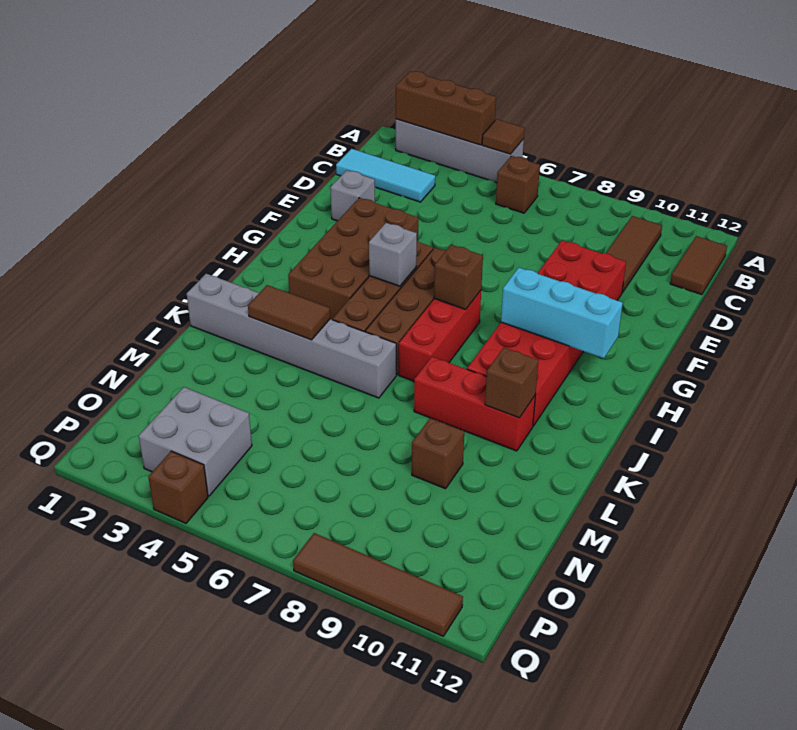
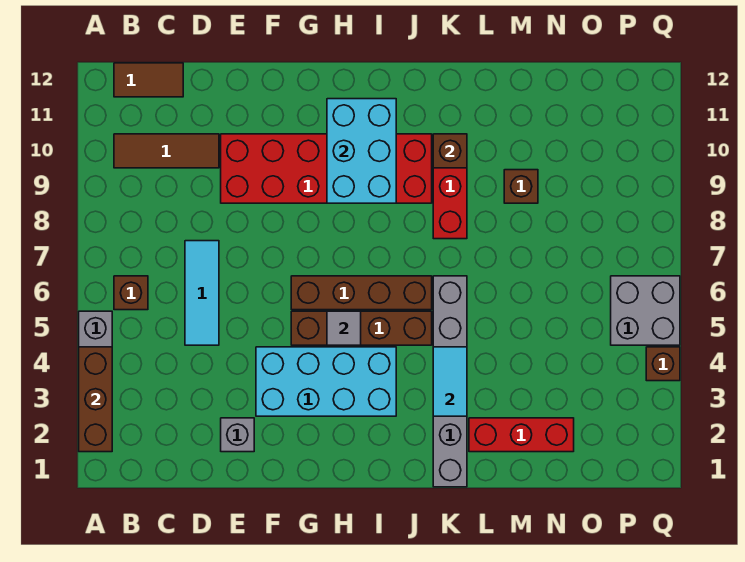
brown 1x1 tile [482,119,525,154] -> none
cyan 1x3 tile [336,149,435,202] -> cyan 1x3 tile moved to [185,241,219,345]
brown 2x4 brick [288,198,418,320] -> cyan 2x4 brick [256,347,396,416]
grey 1x1 brick [369,223,417,286] -> grey 1x1 tile [327,311,361,345]
red 1x3 brick [399,291,481,381] -> red 1x3 brick moved to [469,418,574,452]
brown 1x1 brick [434,245,483,309] -> none
cyan 1x3 brick [501,268,623,358] -> cyan 2x3 brick [327,99,396,203]
brown 1x2 tile [248,285,330,340] -> cyan 1x2 tile [433,347,467,416]
grey 2x2 brick [139,387,252,496] -> grey 2x2 brick moved to [611,276,680,345]
brown 1x4 tile [293,533,463,636] -> none

